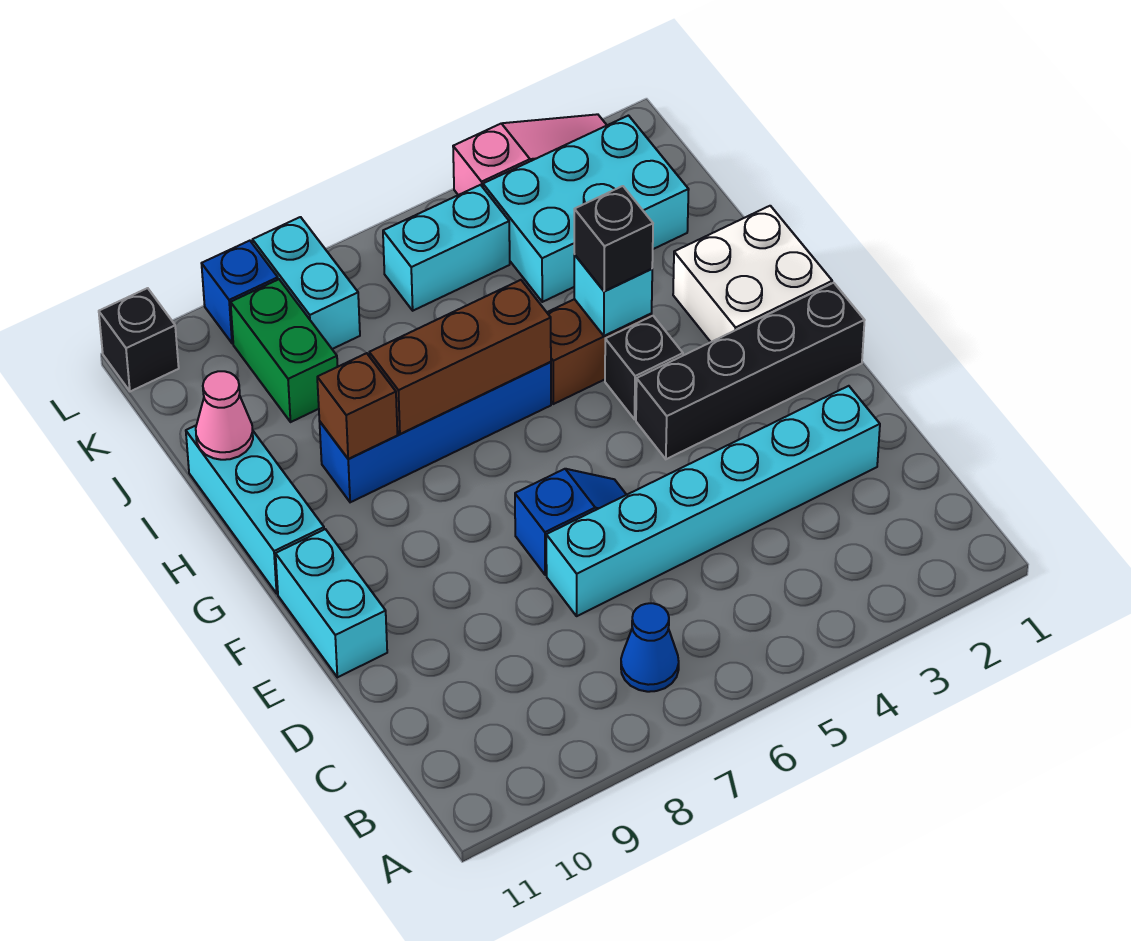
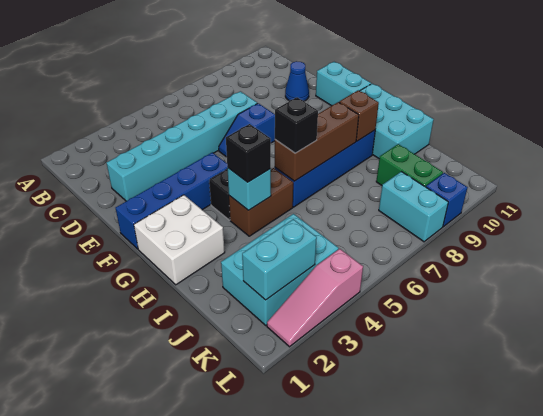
blue 1x1 cone [621,603,679,692] -> blue 1x1 cone moved to [285,61,309,101]
black 1x4 brick [636,283,865,459] -> blue 1x4 brick [116,152,228,249]
cyan 1x3 brick [186,426,324,593] -> cyan 2x3 brick [360,84,434,158]
pink 1x1 cone [196,371,253,460] -> none
cyan 1x2 brick [383,185,510,311] -> cyan 1x2 brick moved to [242,219,317,300]
black 1x1 brick [99,288,179,392] -> black 1x1 brick moved to [275,97,318,153]

